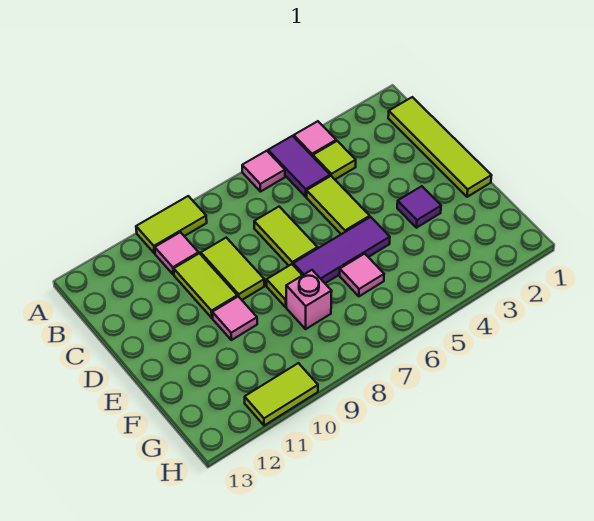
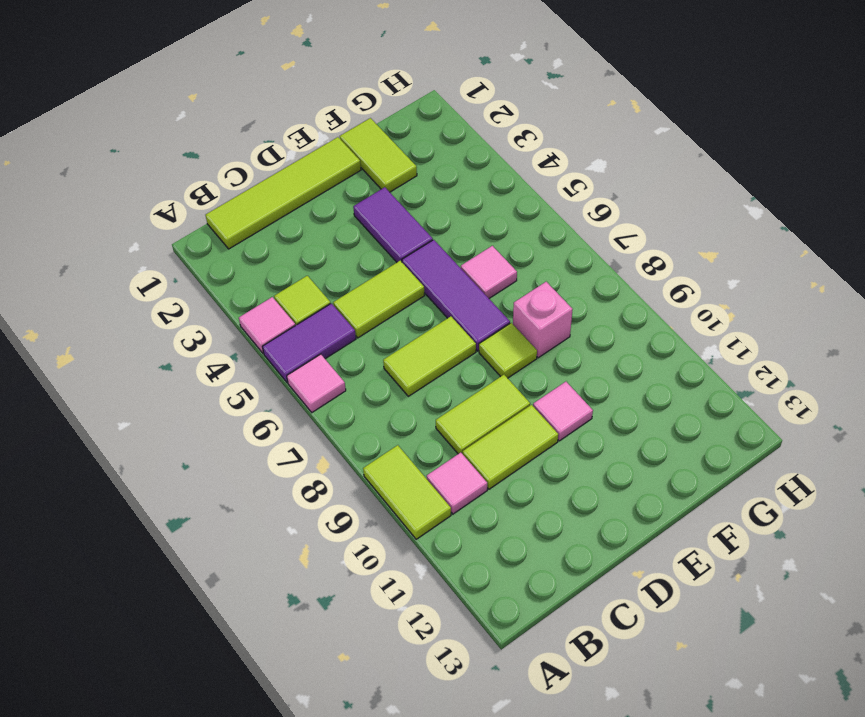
purple 1x1 tile [397,186,441,228] -> purple 1x2 tile [353,187,433,262]
lime 1x2 tile [245,363,318,426] -> lime 1x2 tile moved to [340,118,417,192]

